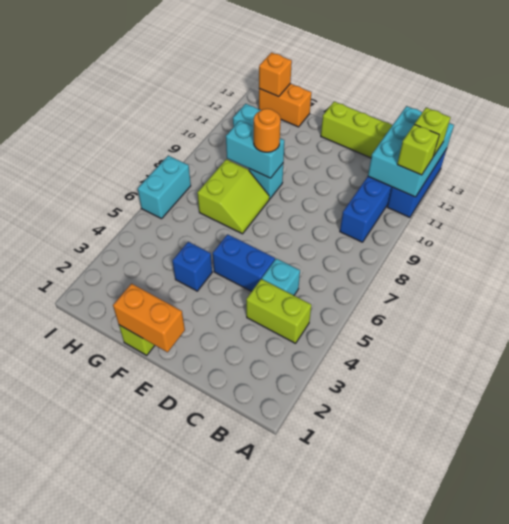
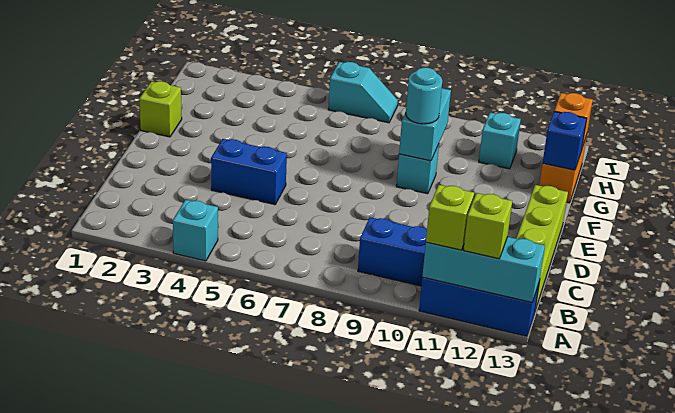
cyan 2x3 brick [368,106,454,197] -> cyan 1x3 brick [422,237,545,302]
lime 1x2 brick [246,279,311,343] -> none
cyan 1x1 brick [262,259,300,295] -> cyan 1x1 brick moved to [173,200,218,261]
blue 1x2 brick [213,234,275,291] -> blue 1x2 brick turned to [211,139,287,205]
orange 1x2 brick [113,284,185,352] -> none
blue 1x1 brick [173,242,212,291] -> blue 1x1 brick moved to [543,112,587,170]
lime 2x2 slope [197,159,269,234] -> none
orange 1x1 round brick [254,109,281,152] -> cyan 1x1 round brick [406,67,442,124]
cyan 1x2 brick [138,156,191,219] -> cyan 1x2 slope [328,62,398,123]

